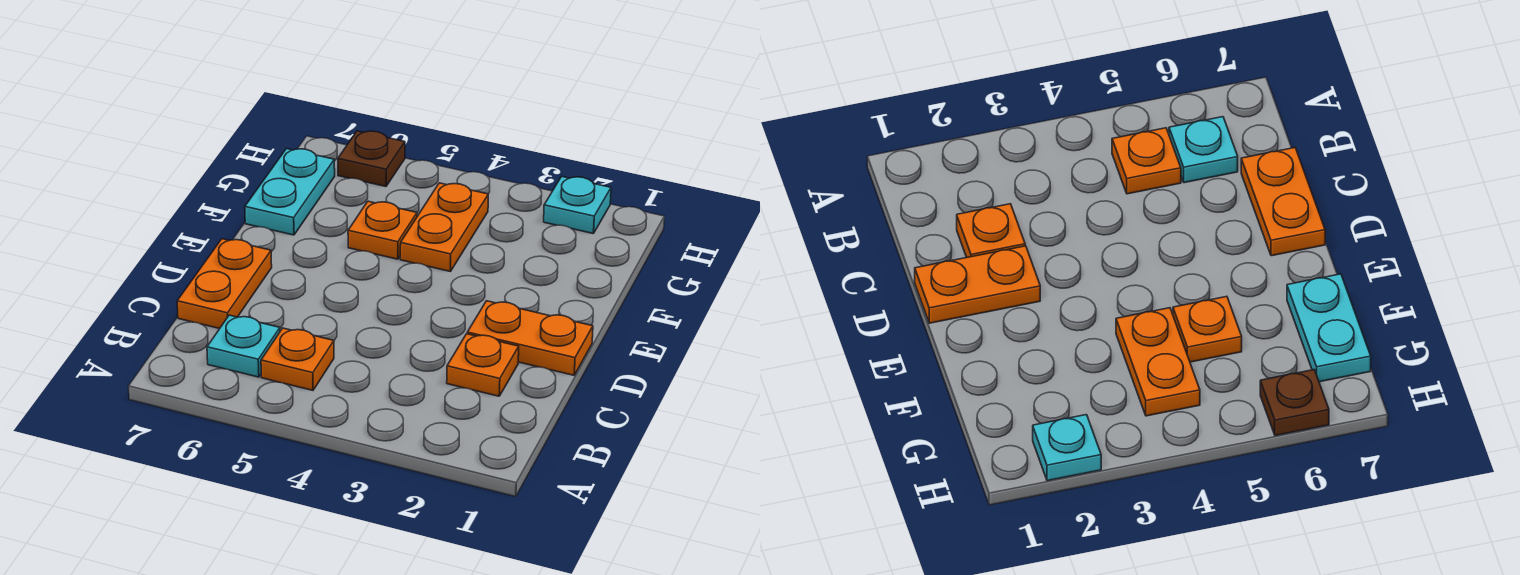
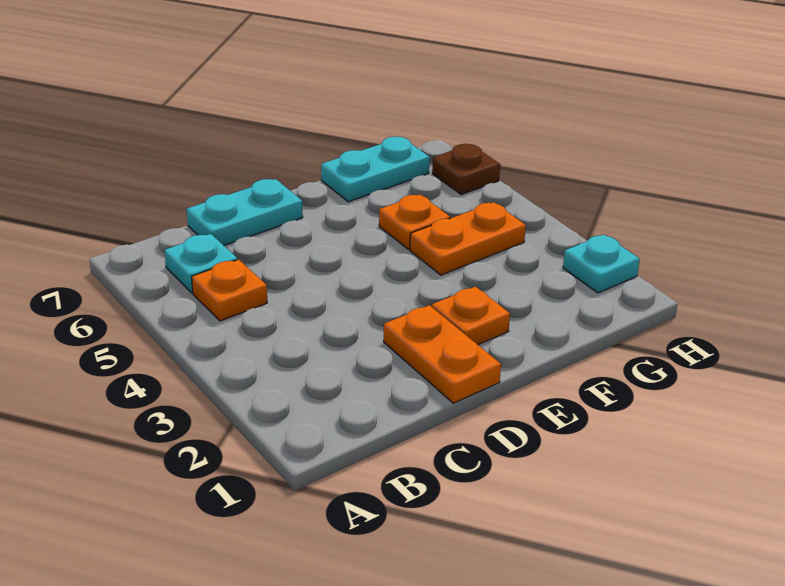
orange 1x1 plate [447,334,519,396] -> orange 1x1 plate moved to [432,287,510,345]
orange 1x2 plate [177,239,272,329] -> cyan 1x2 plate [187,179,303,245]

